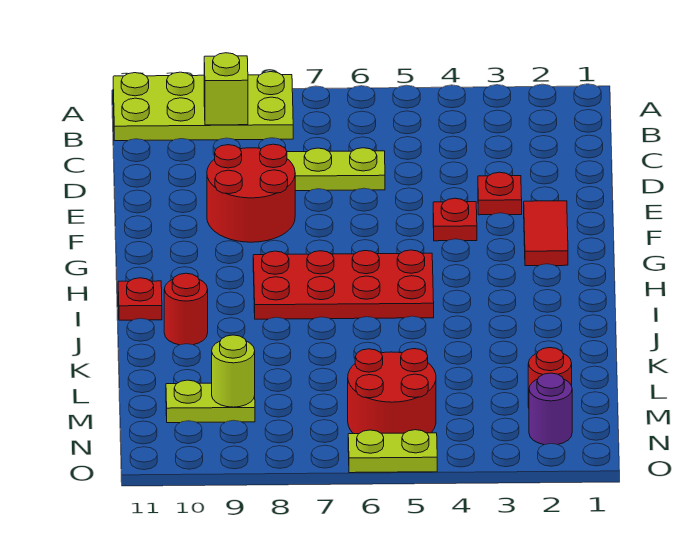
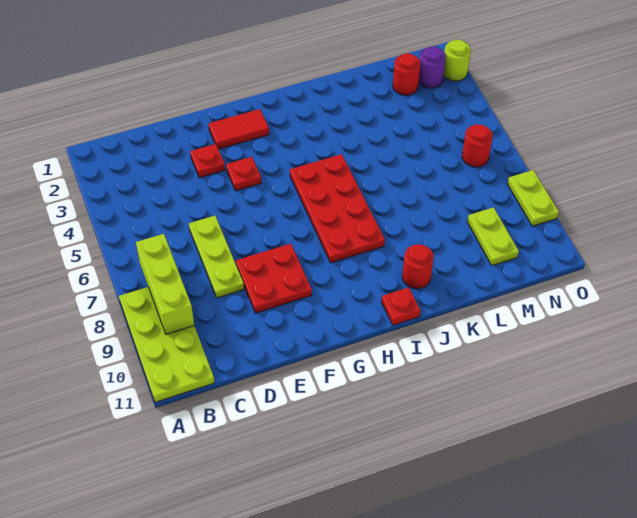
lime 1x1 brick [204,53,248,125] -> lime 1x3 brick [136,234,194,334]
red 2x2 round brick [207,144,295,242] -> red 2x2 plate [236,244,312,313]
red 2x2 round brick [348,349,436,434] -> red 1x1 round brick [462,124,493,167]
lime 1x1 round brick [212,335,255,407] -> lime 1x1 round brick moved to [443,39,471,81]
lime 1x2 plate [348,430,437,473] -> lime 1x2 plate moved to [507,170,559,226]

